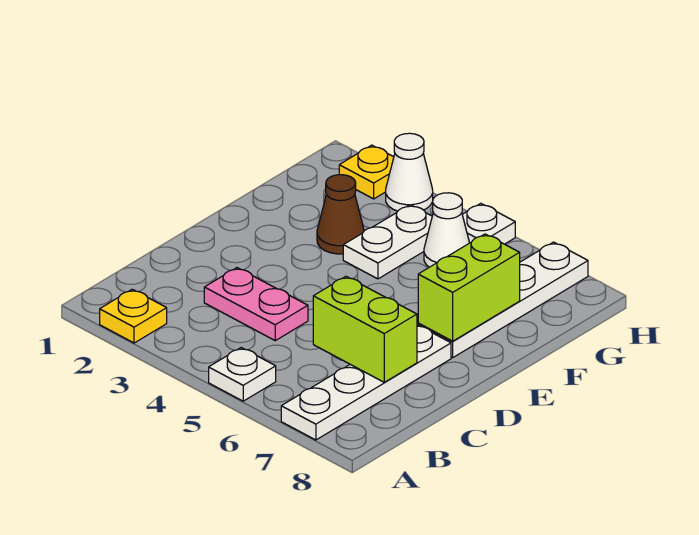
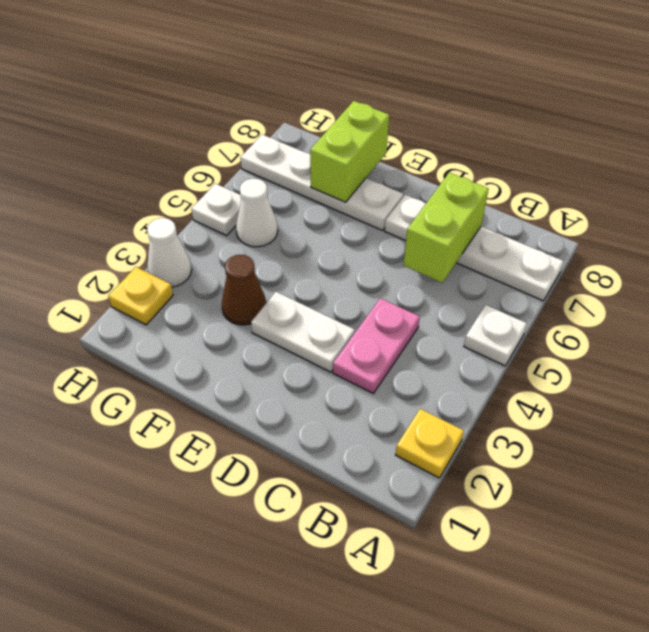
lime 1x2 brick [418,234,520,341] -> lime 1x2 brick turned to [310,101,389,202]
white 1x2 plate [343,205,432,279] -> white 1x2 plate moved to [251,292,355,372]

